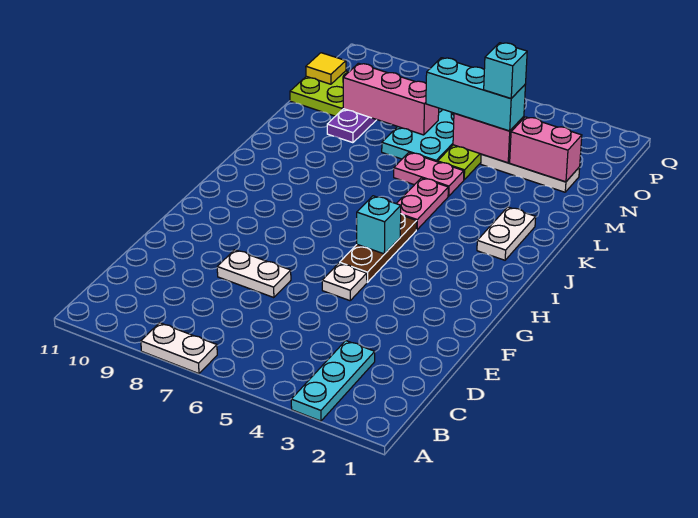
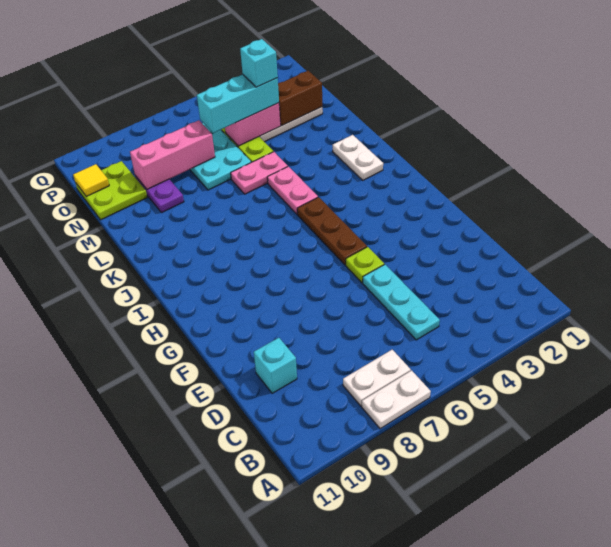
cyan 1x3 plate [291,341,375,421] -> cyan 1x3 plate moved to [363,264,440,340]
white 1x2 plate [217,250,291,298] -> white 1x2 plate moved to [343,350,411,406]
white 1x1 plate [322,263,367,301] -> lime 1x1 plate [346,247,384,283]
cyan 1x1 brick [357,196,401,254] -> cyan 1x1 brick moved to [254,338,297,393]
pink 1x2 brick [510,117,582,182] -> brown 1x2 brick [278,71,322,125]

